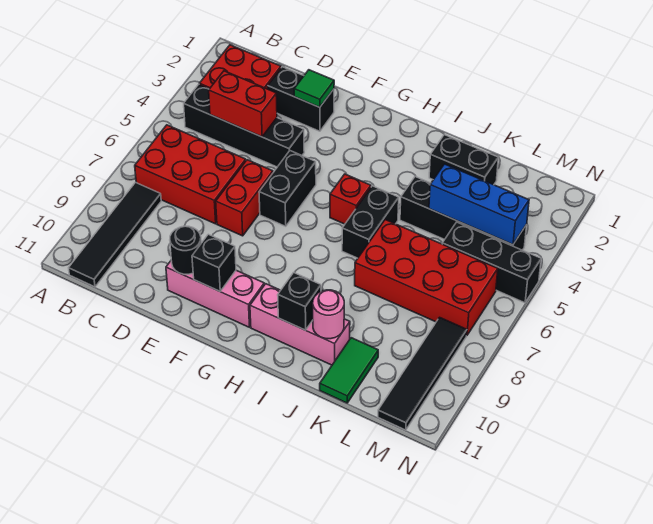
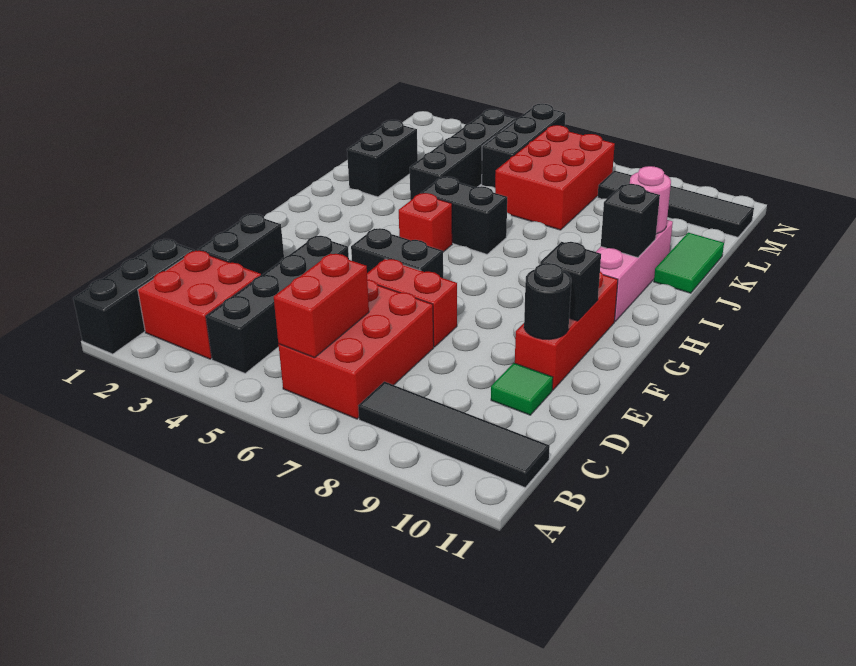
none -> black 1x3 brick [73,239,194,354]
red 1x2 brick [209,71,277,137] -> red 1x2 brick moved to [274,254,369,358]
green 1x1 tile [294,70,334,107] -> green 1x1 tile moved to [491,363,553,415]
pink 1x3 brick [166,261,264,327] -> red 1x3 brick [515,271,618,390]
red 2x4 brick [355,220,498,335] -> red 2x3 brick [495,125,615,230]
blue 1x3 brick [429,164,529,245] -> none
green 1x2 tile [320,338,378,403] -> green 1x2 tile turned to [654,233,724,293]

